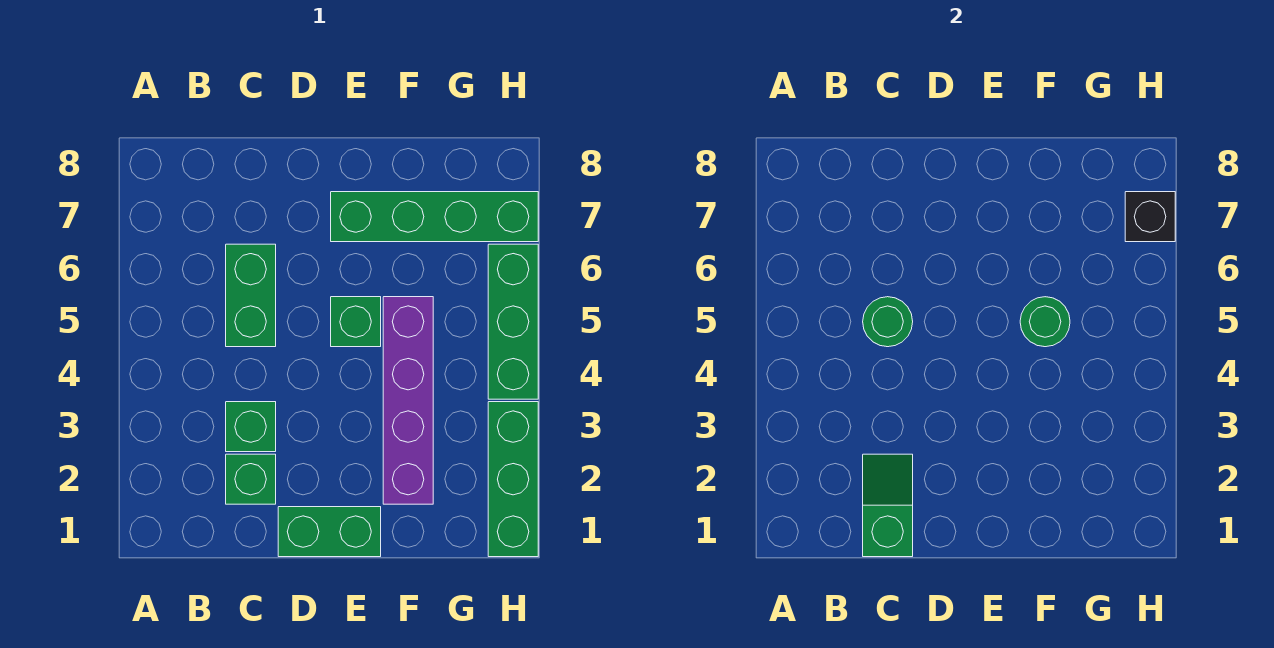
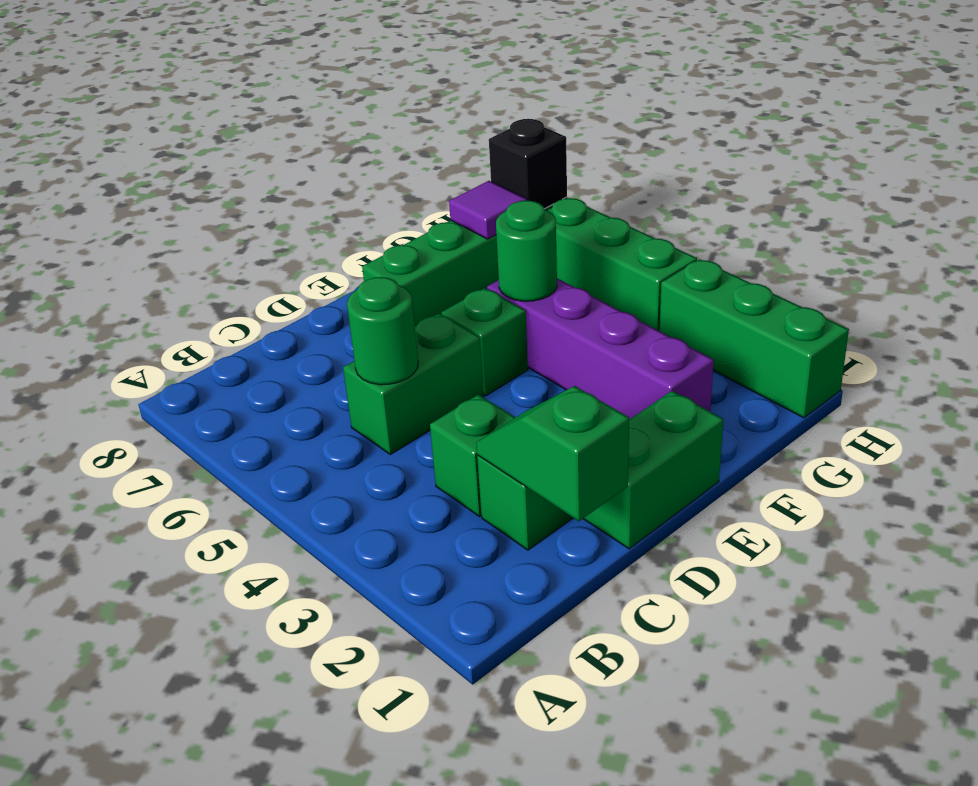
green 1x2 brick [226,244,276,347] -> green 1x2 brick turned to [343,314,483,455]
none -> purple 1x1 tile [449,181,527,239]

